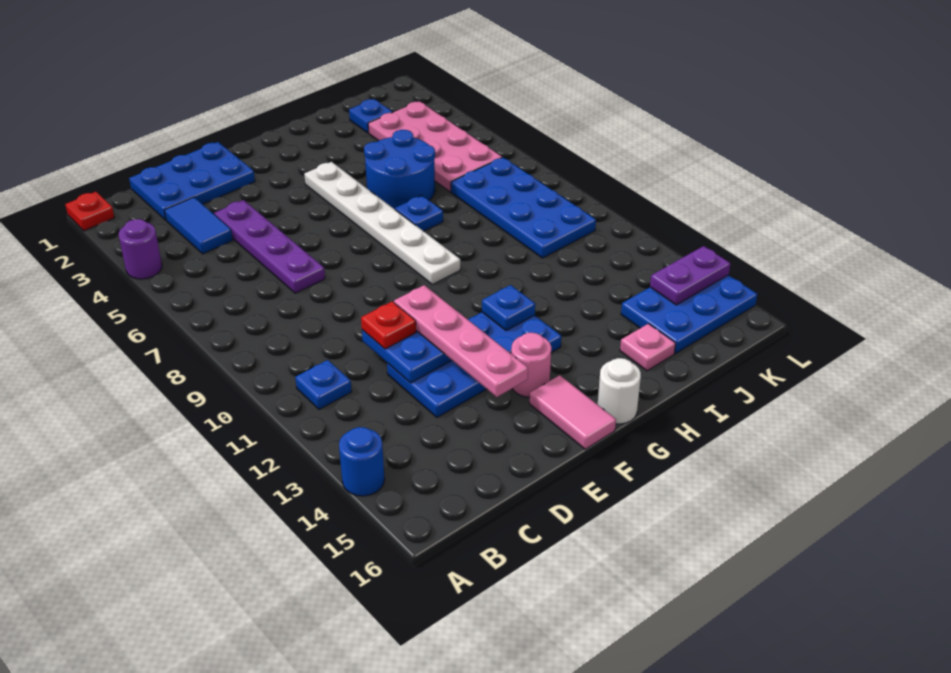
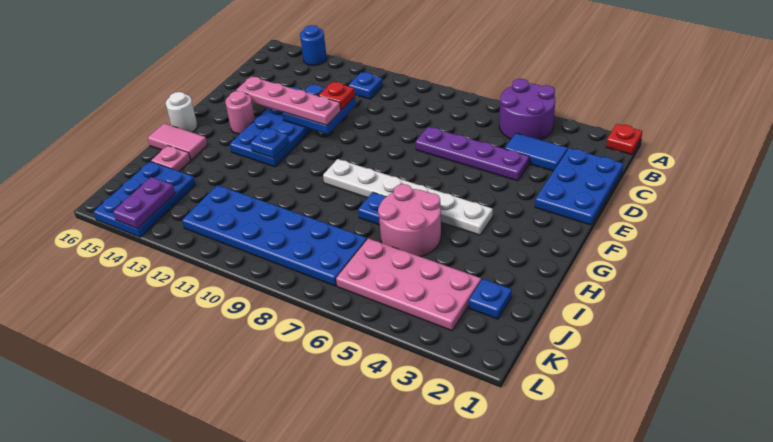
purple 1x1 round brick [119,219,162,279] -> purple 2x2 round brick [499,79,555,140]
pink 1x2 tile [530,375,616,449] -> pink 1x2 tile moved to [148,123,207,160]
blue 2x2 round brick [364,130,435,209] -> pink 2x2 round brick [378,184,441,257]
blue 2x4 plate [451,158,596,258] -> blue 2x6 plate [182,185,367,286]

